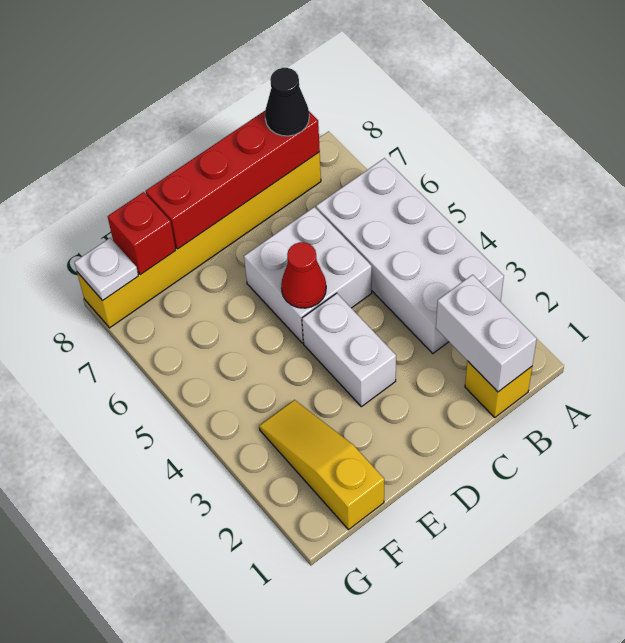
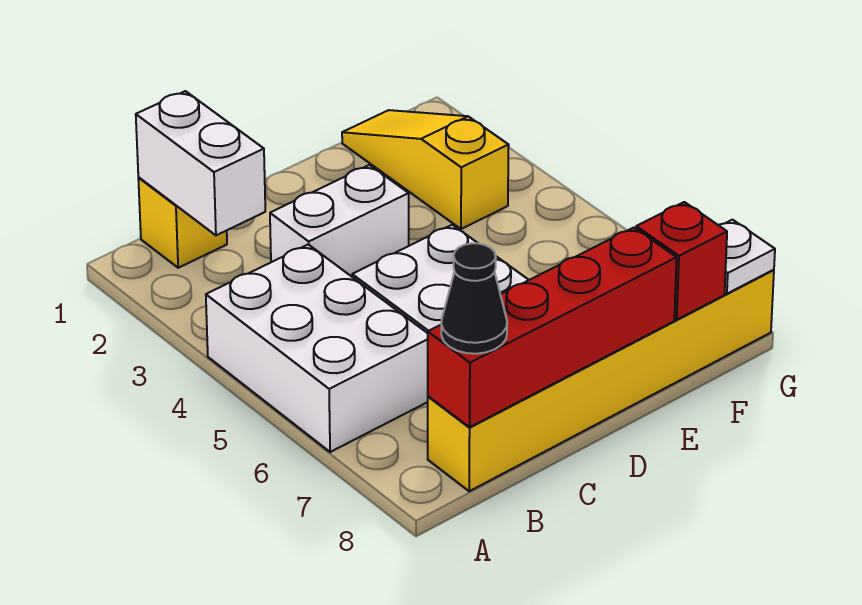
white 2x4 brick [316,158,504,353] -> white 2x3 brick [206,244,428,452]
white 1x2 brick [302,293,396,407] -> white 1x2 brick turned to [270,165,409,277]
red 1x1 cone [281,242,326,308] -> none
yellow 1x3 slope [259,400,384,530] -> yellow 1x3 slope turned to [342,110,509,229]

